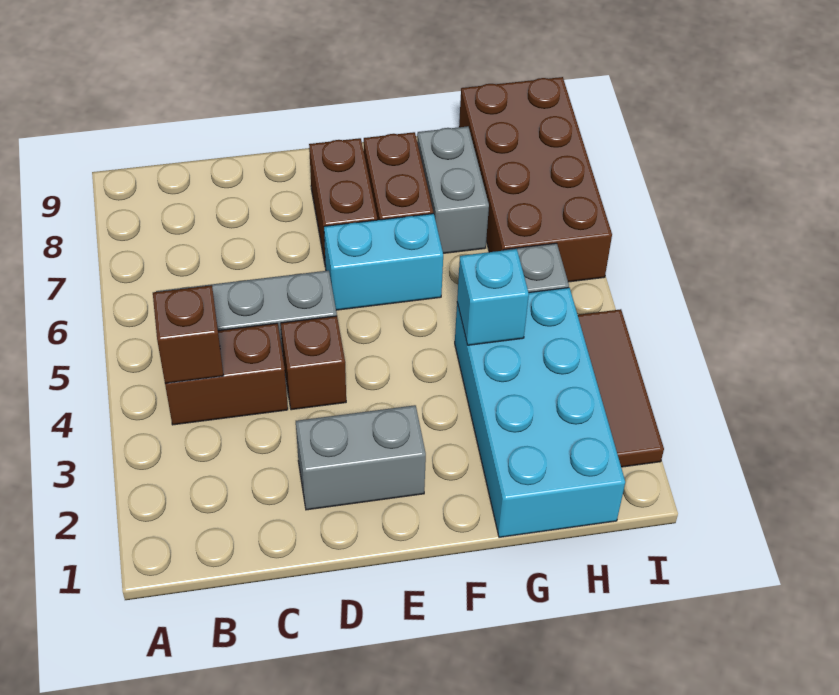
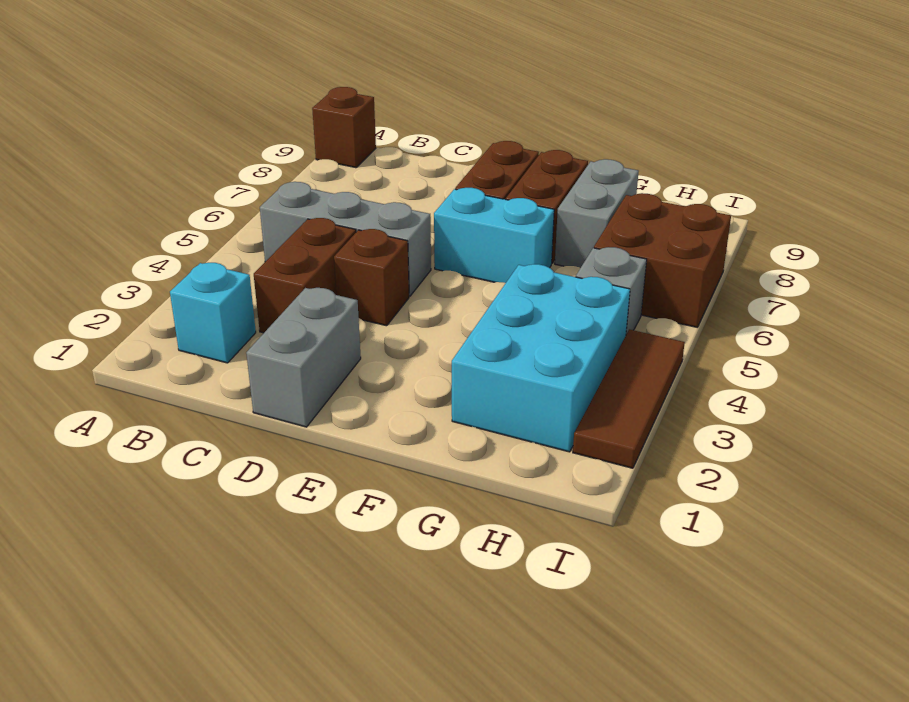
brown 1x2 brick [165,323,288,425] -> brown 1x2 brick turned to [254,218,356,333]
brown 1x1 brick [153,285,223,383] -> brown 1x1 brick moved to [312,87,376,168]
grey 1x2 brick [296,405,426,510] -> grey 1x2 brick turned to [246,288,361,427]
cyan 2x4 brick [455,288,625,537] -> cyan 2x3 brick [452,264,630,452]
cyan 1x1 brick [457,249,529,345] -> cyan 1x1 brick moved to [170,263,256,363]
brown 2x4 brick [459,77,612,282] -> brown 2x2 brick [594,193,731,327]

